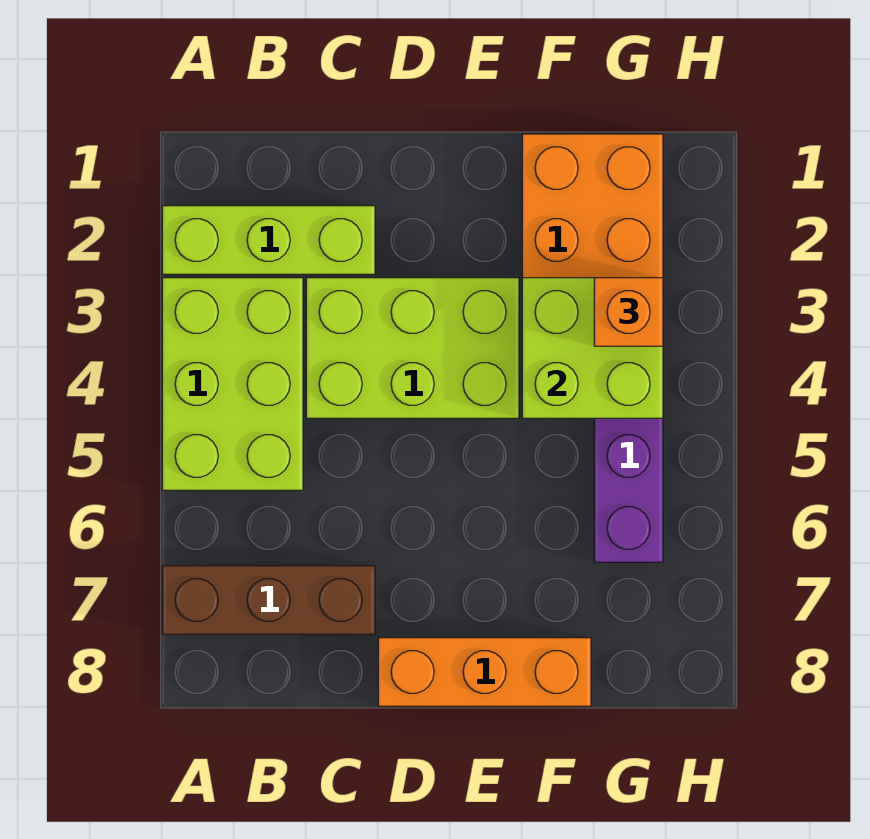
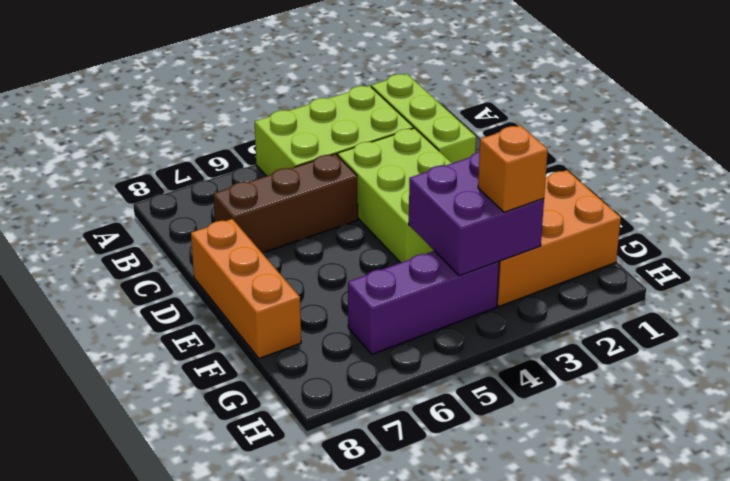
brown 1x3 brick [162,566,375,634] -> brown 1x3 brick turned to [213,154,358,253]
lime 2x2 brick [522,278,663,418] -> purple 2x2 brick [409,152,544,276]

